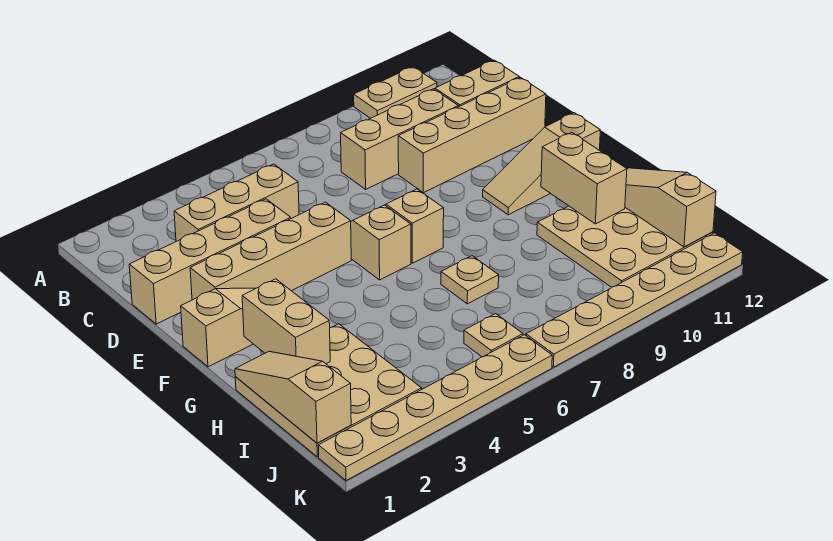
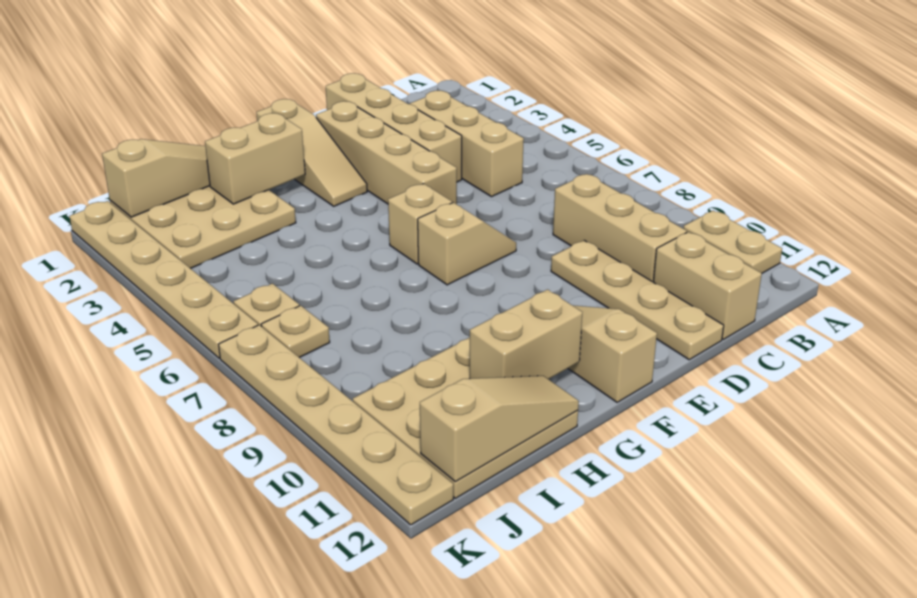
tan 1x4 brick [398,77,546,193] -> tan 1x4 plate [551,240,724,360]
tan 1x1 plate [441,256,499,304] -> tan 1x1 plate moved to [261,306,330,358]

